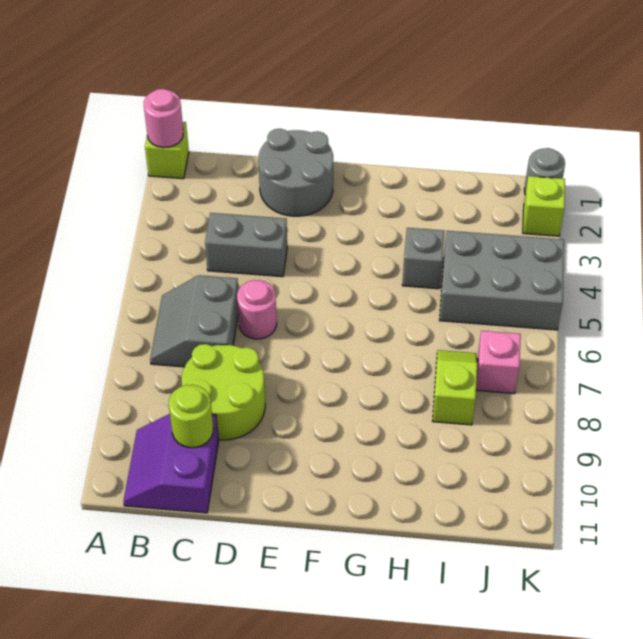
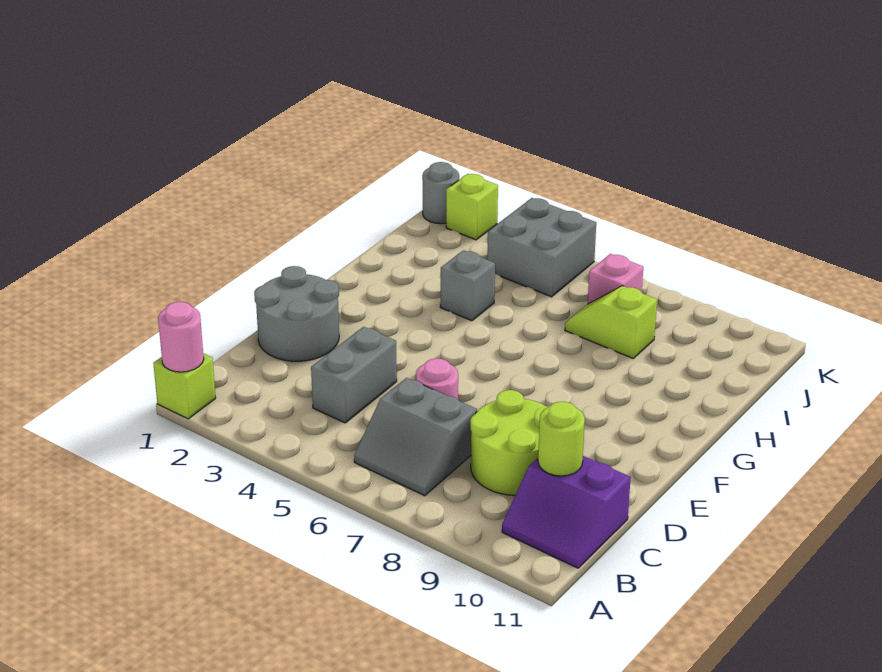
grey 2x3 brick [439,231,564,330] -> grey 2x2 brick [487,198,596,297]

